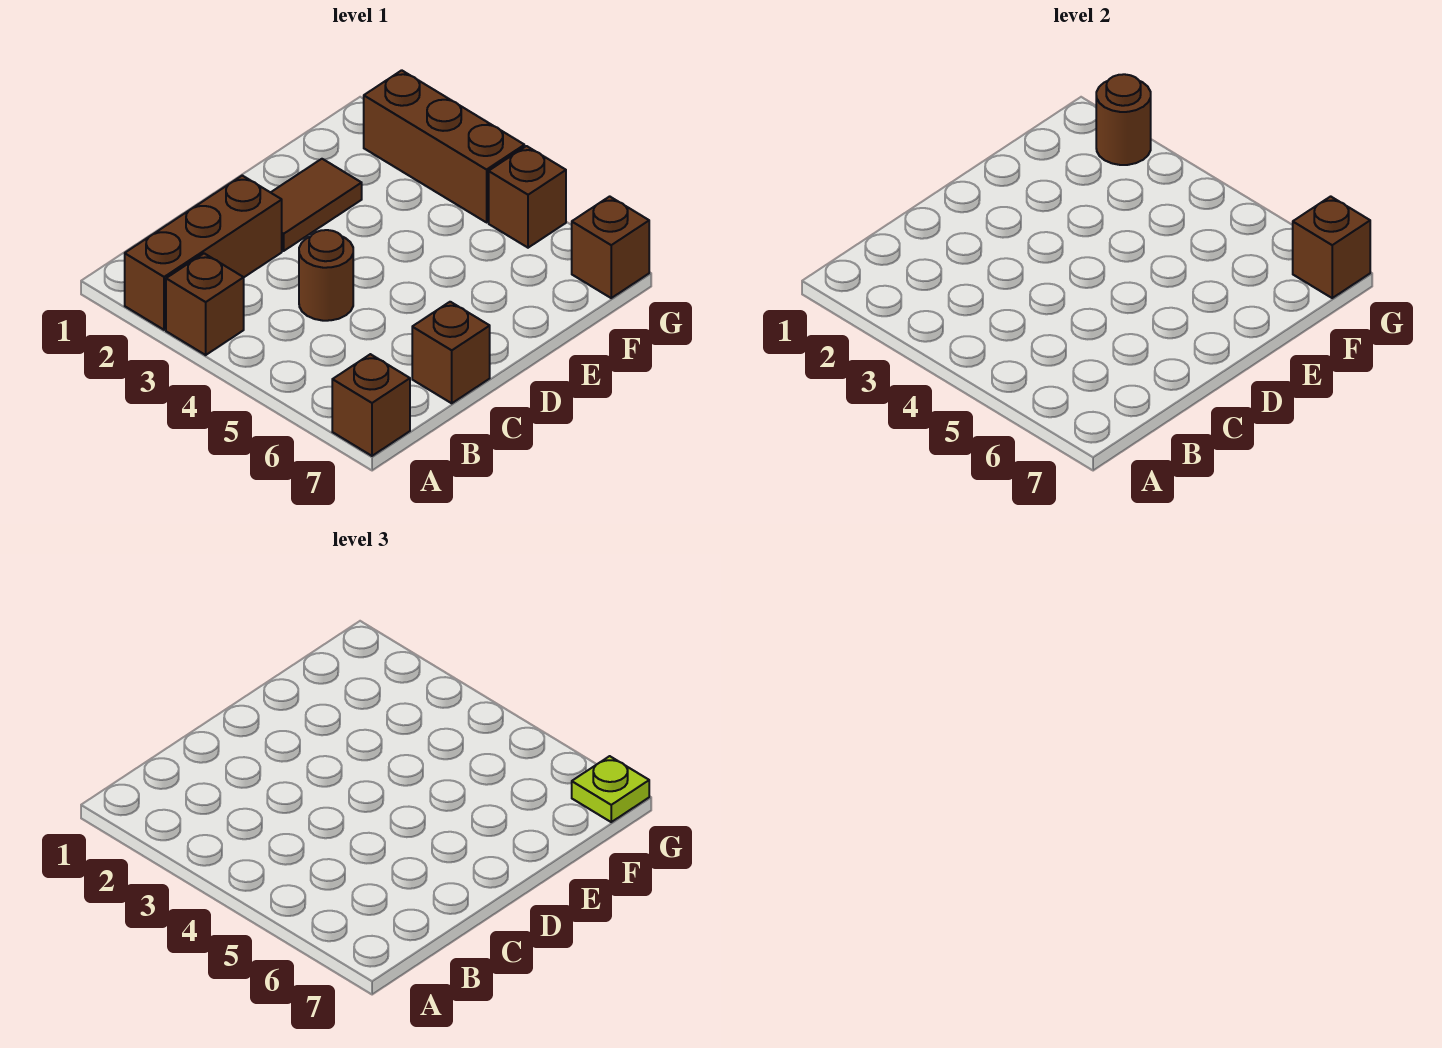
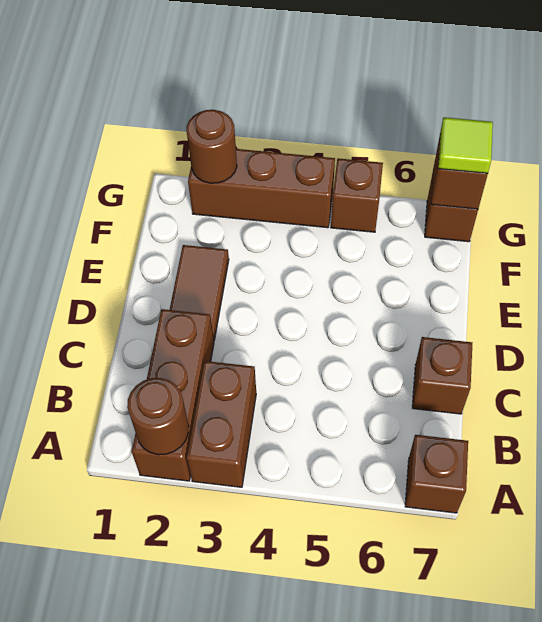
brown 1x1 brick [166,253,244,355] -> brown 1x2 brick [187,361,256,487]
brown 1x1 round brick [299,230,353,321] -> brown 1x1 round brick moved to [127,378,189,455]
lime 1x1 plate [572,756,649,822] -> lime 1x1 tile [438,117,493,173]

